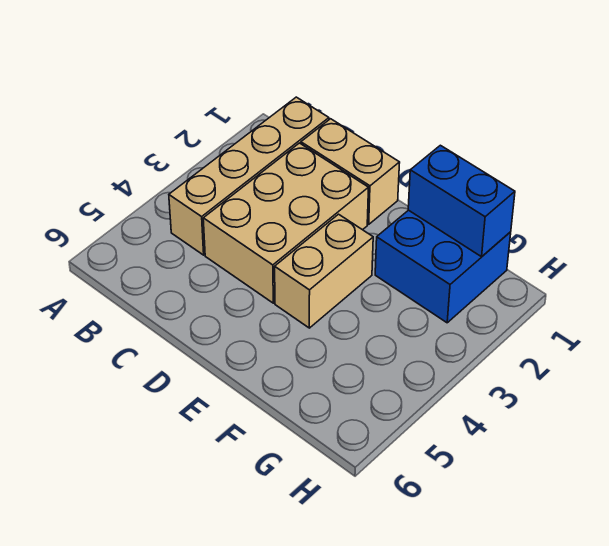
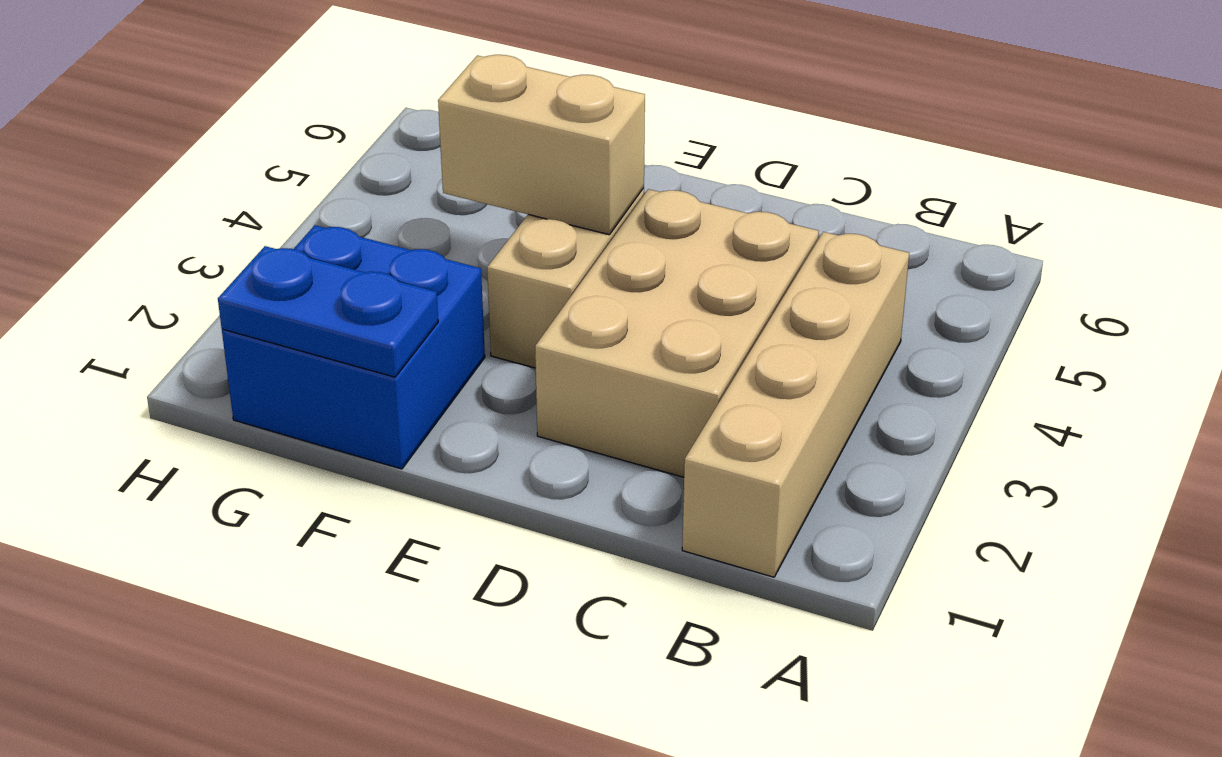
tan 1x2 brick [301,119,400,224] -> tan 1x2 brick moved to [438,55,645,235]
blue 1x2 brick [408,145,515,257] -> blue 1x2 plate [218,246,438,377]

